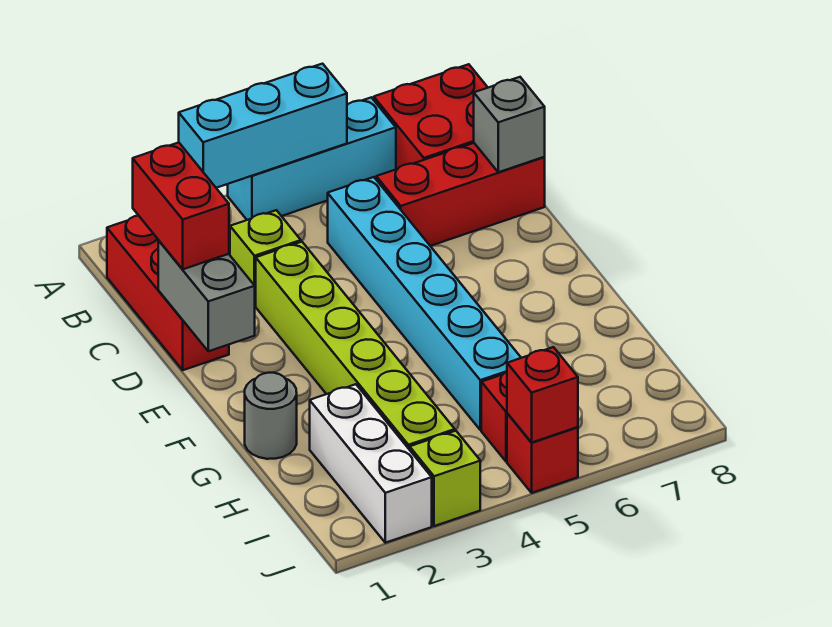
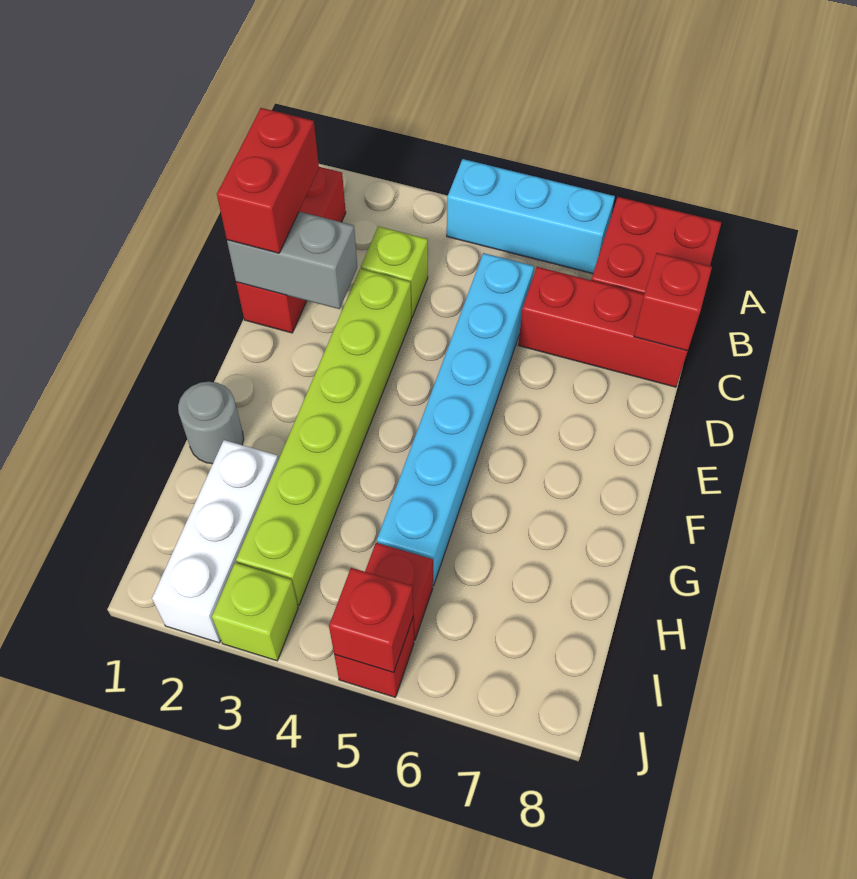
cyan 1x3 brick [179,64,347,188] -> none
grey 1x1 brick [474,77,545,172] -> red 1x1 brick [634,253,712,351]
grey 1x2 brick [158,240,255,351] -> grey 1x2 brick turned to [227,212,357,309]

